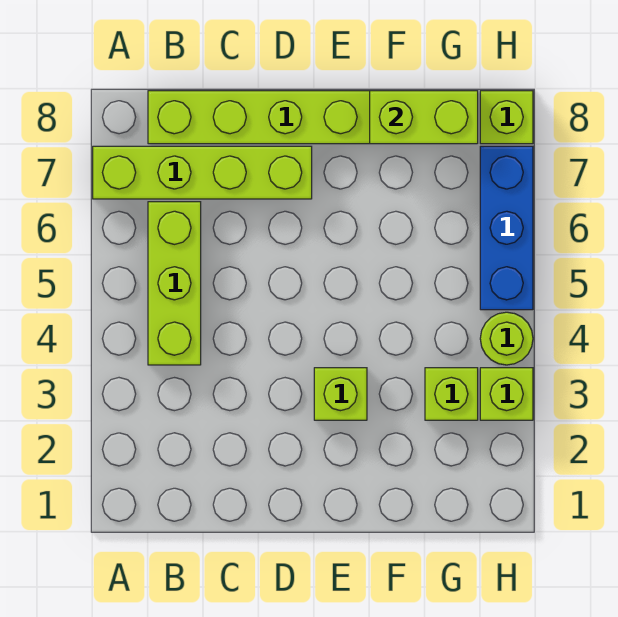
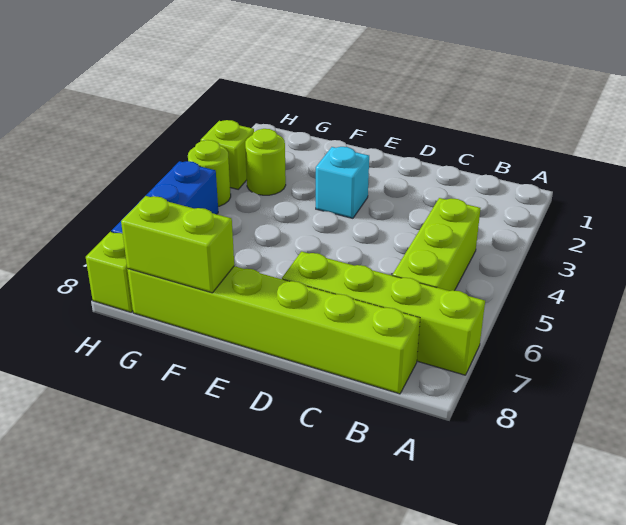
lime 1x1 brick [314,368,367,420] -> cyan 1x1 brick [316,147,369,218]
lime 1x1 brick [425,368,478,420] -> lime 1x1 round brick [245,129,286,195]

